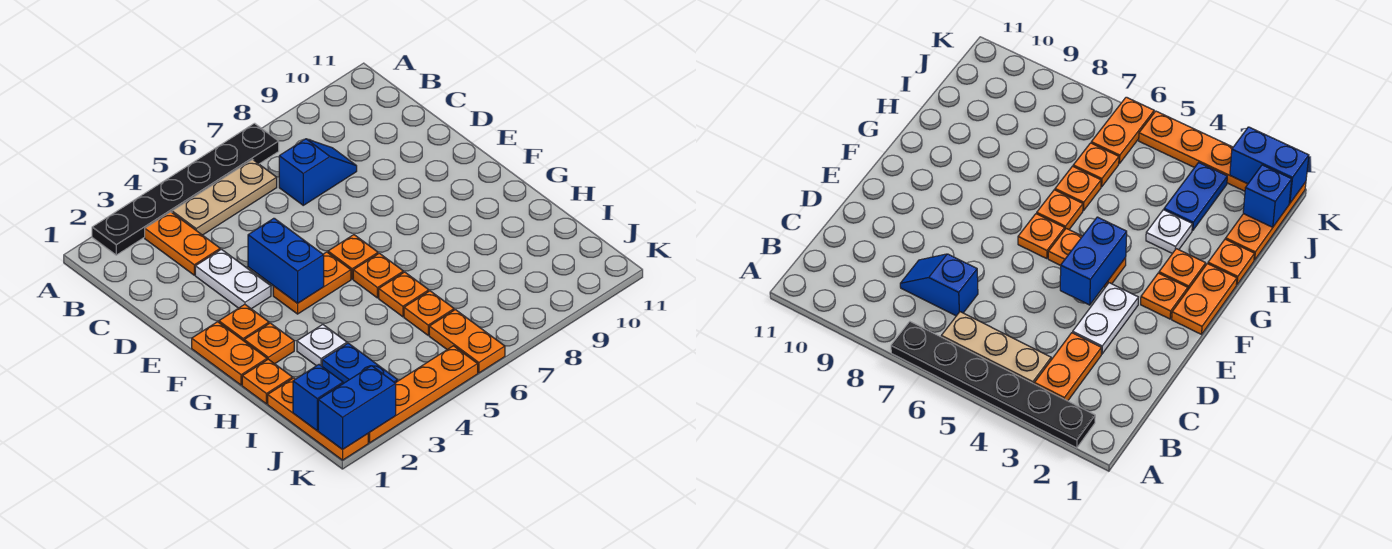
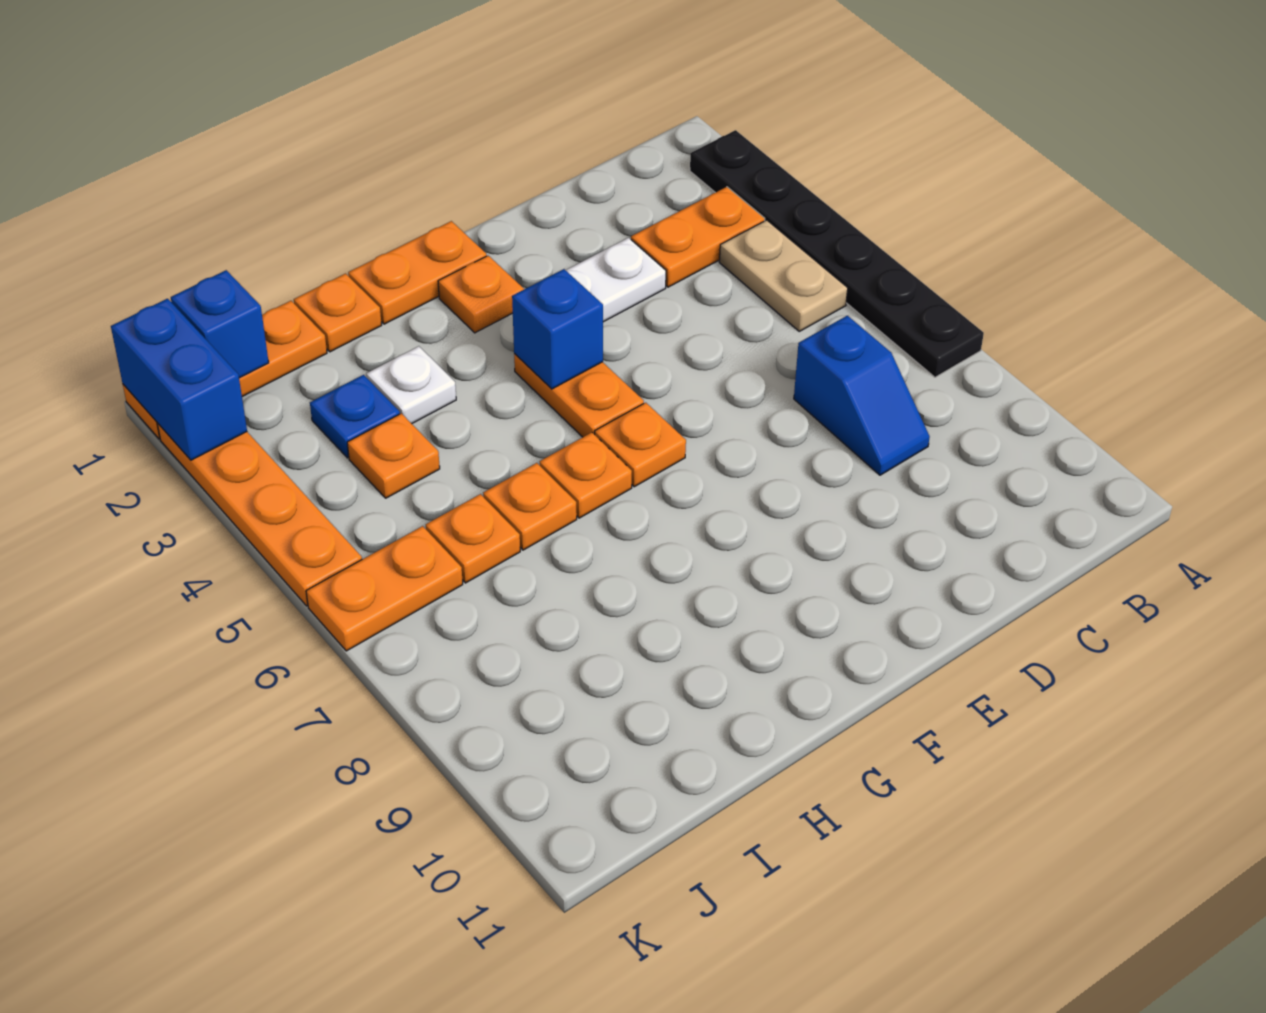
tan 1x3 plate [172,160,277,235] -> tan 1x2 plate [719,220,848,331]
blue 1x2 brick [248,218,324,303] -> blue 1x1 brick [512,269,603,389]
orange 1x1 plate [244,323,294,364] -> orange 1x1 plate moved to [347,413,440,498]
blue 1x2 plate [322,343,398,384] -> blue 1x1 plate [310,375,400,458]

